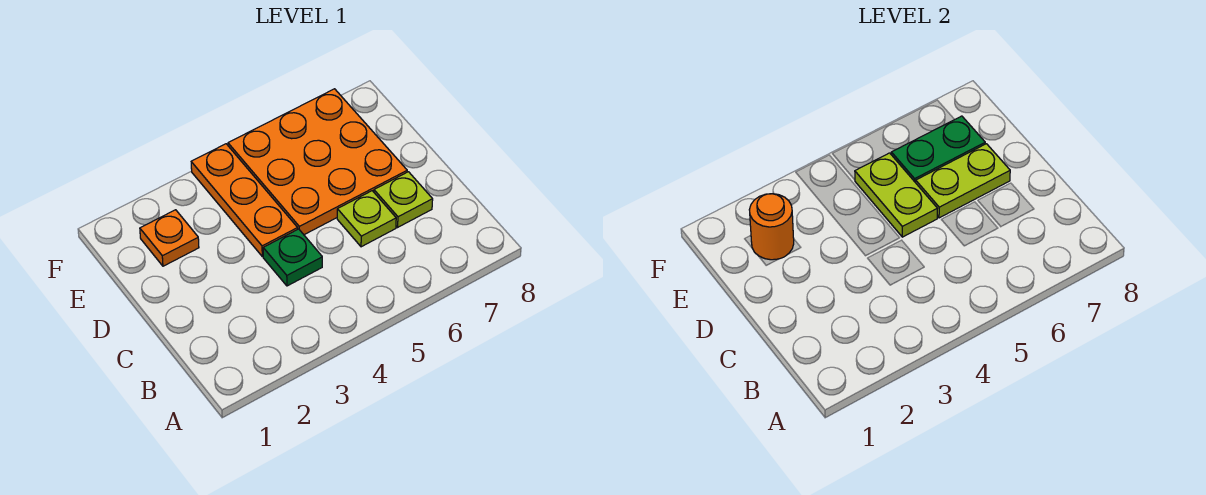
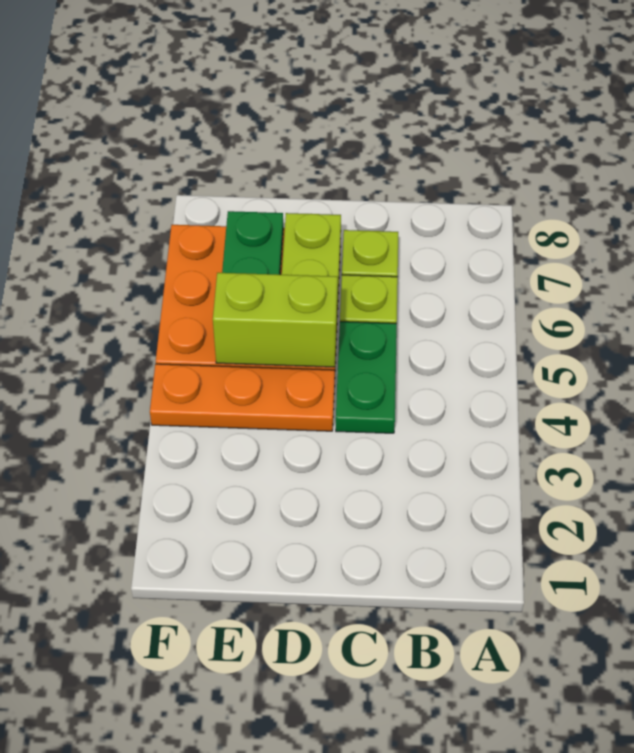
green 1x1 plate [263,229,322,286] -> green 1x2 plate [336,322,397,433]
lime 1x2 plate [855,153,937,237] -> lime 1x2 brick [213,273,338,367]
orange 1x1 plate [140,210,199,266] -> none
orange 1x1 round brick [749,194,794,260] -> none

